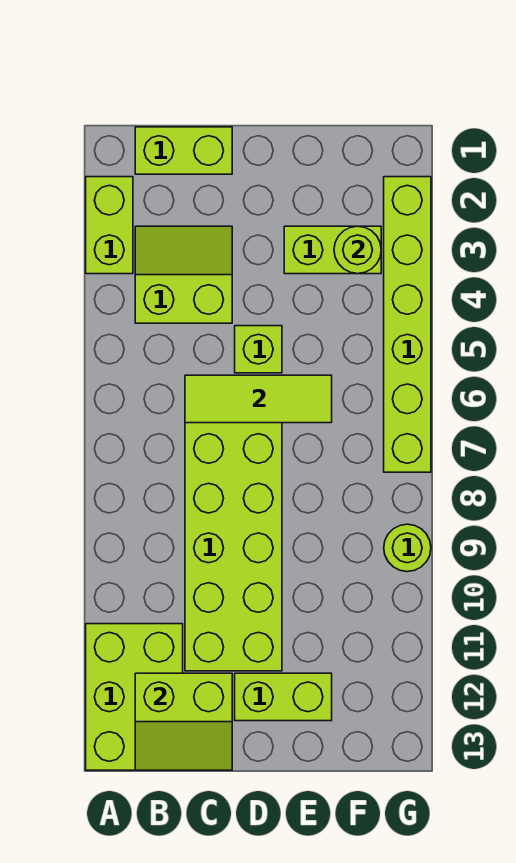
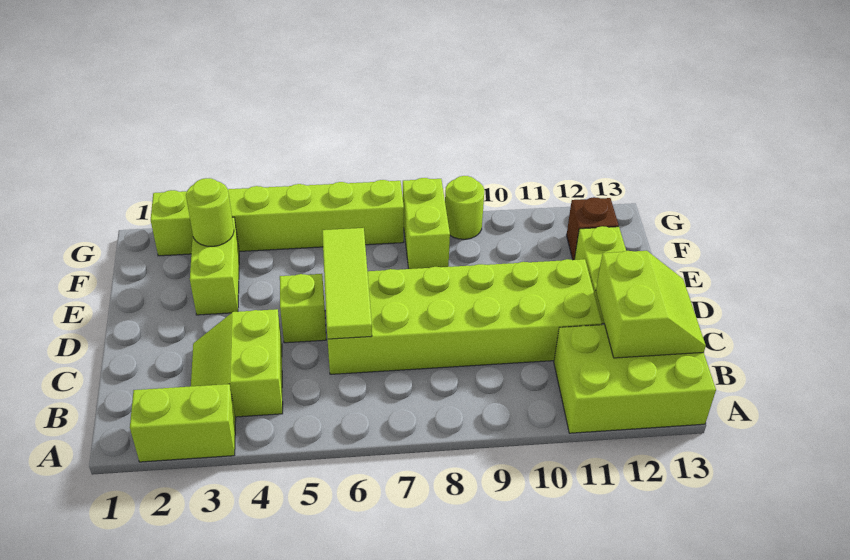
lime 1x2 brick [135,127,232,174] -> lime 1x2 brick moved to [403,178,450,269]
none -> brown 1x1 brick [567,197,619,260]

